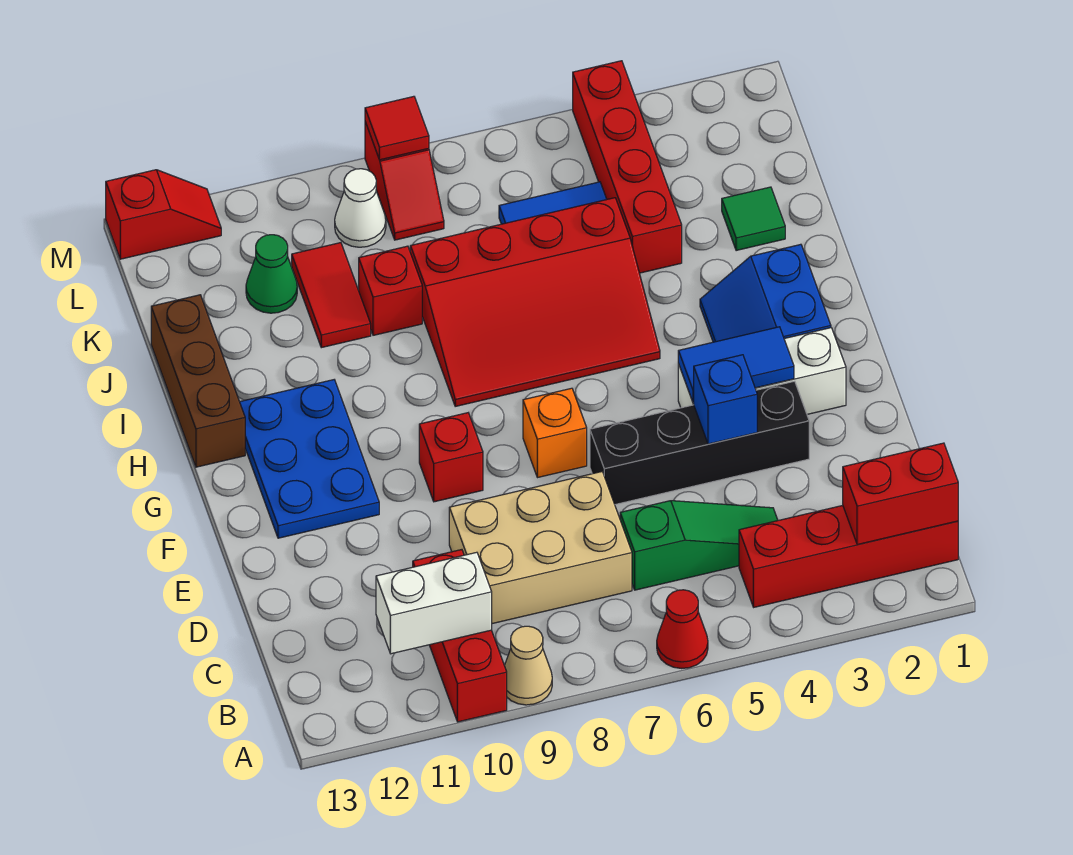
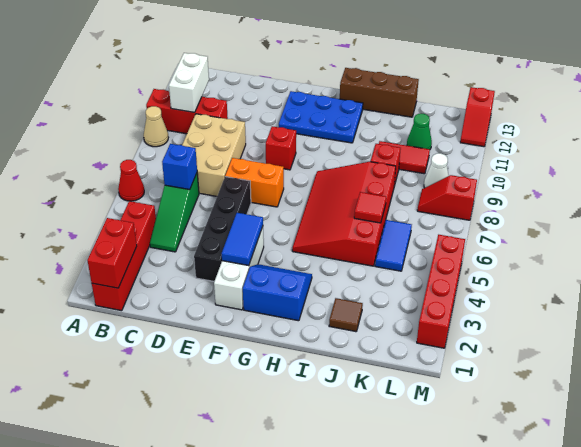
blue 1x1 brick [694,355,757,444] -> blue 1x1 brick moved to [162,144,197,190]
orange 1x1 brick [523,388,587,478] -> orange 1x2 brick [225,158,284,207]
green 1x1 tile [722,187,785,251] -> brown 1x1 tile [329,298,363,332]
red 1x4 brick [573,61,682,273] -> red 1x4 brick turned to [417,235,465,348]
red 1x1 tile [365,96,429,160] -> red 1x1 tile moved to [354,192,386,223]

